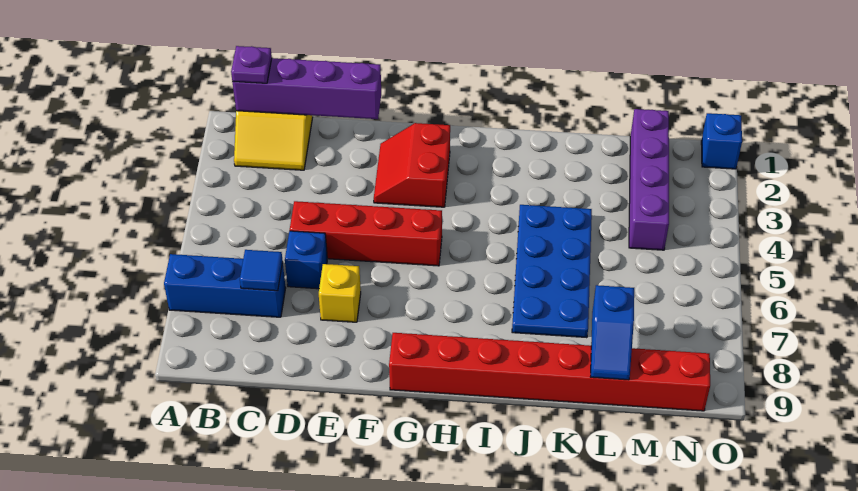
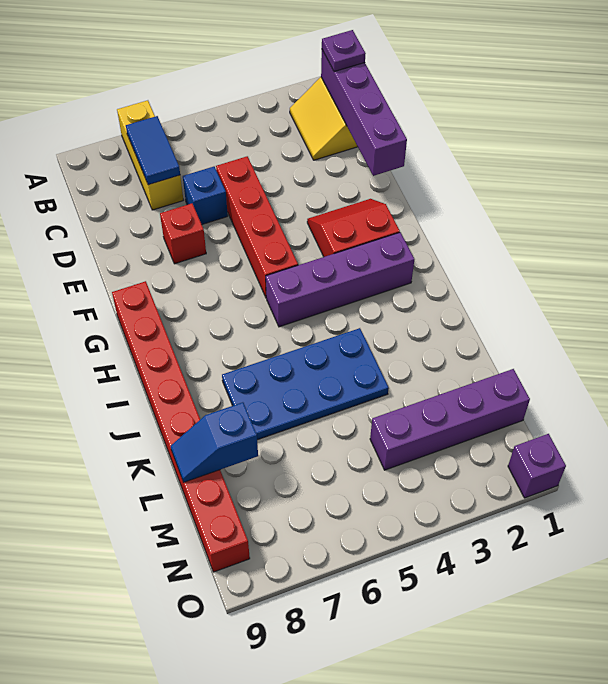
blue 1x3 brick [164,254,286,317] -> yellow 1x3 brick [117,100,183,210]
blue 1x1 tile [240,250,283,291] -> blue 1x2 tile [126,116,180,185]
yellow 1x1 brick [319,264,361,322] -> red 1x1 brick [160,204,206,264]
none -> purple 1x4 brick [266,232,414,327]
blue 1x1 brick [701,113,742,169] -> purple 1x1 brick [508,434,566,498]

